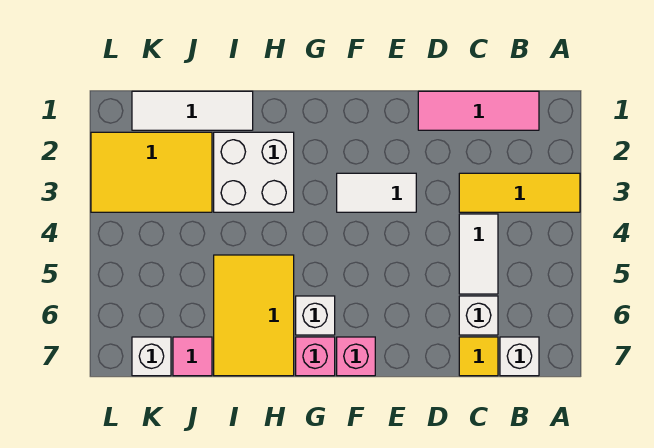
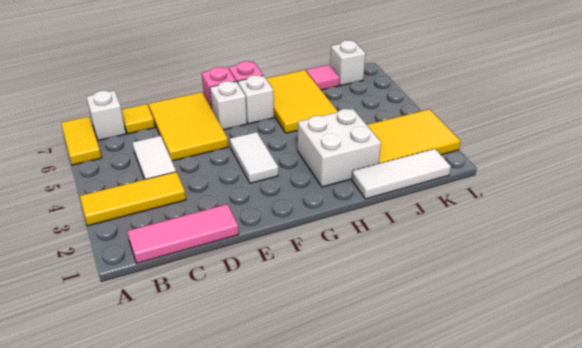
none -> yellow 1x2 tile [61,116,102,165]
white 1x1 brick [459,296,498,335] -> white 1x1 brick moved to [210,81,247,130]
none -> yellow 2x3 tile [149,92,228,161]
white 1x2 tile [337,173,416,212] -> white 1x2 tile turned to [230,132,278,183]

